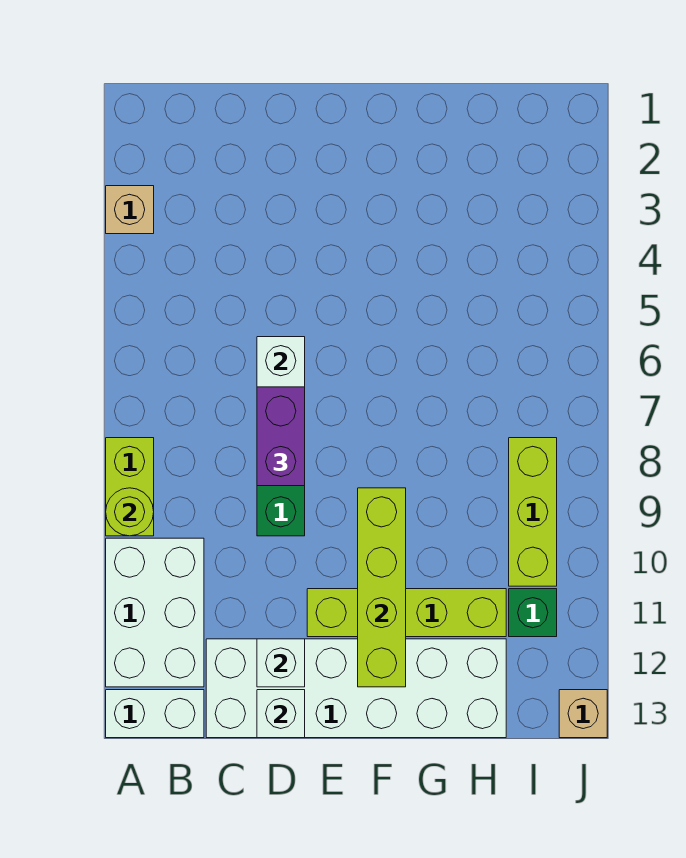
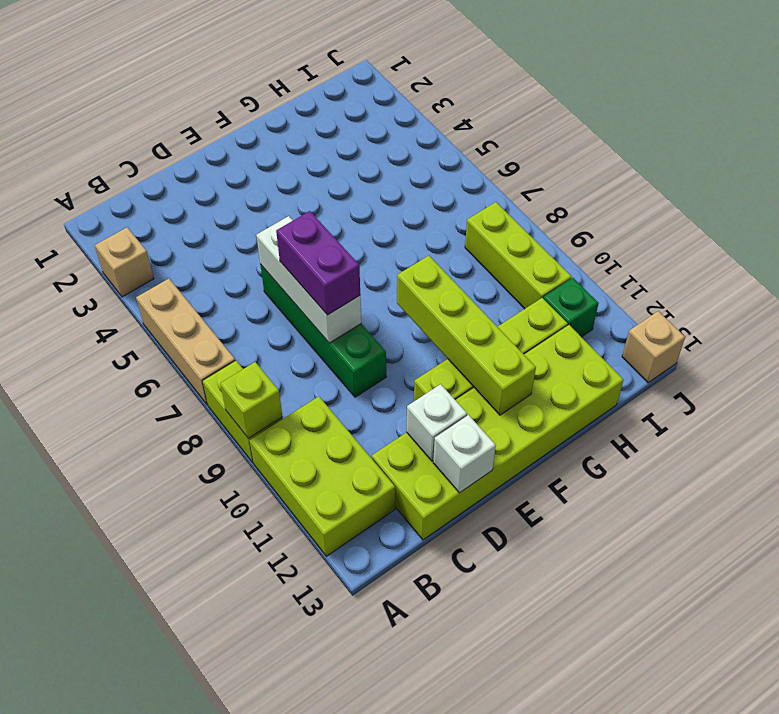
none -> tan 1x3 brick [136,279,235,404]
lime 1x1 round brick [106,488,154,536] -> lime 1x1 brick [220,362,283,438]
white 2x3 brick [106,538,204,687] -> lime 2x3 brick [250,396,395,556]
white 1x2 brick [106,690,204,738] -> none
white 2x6 brick [206,639,506,738] -> lime 2x6 brick [372,325,623,540]

